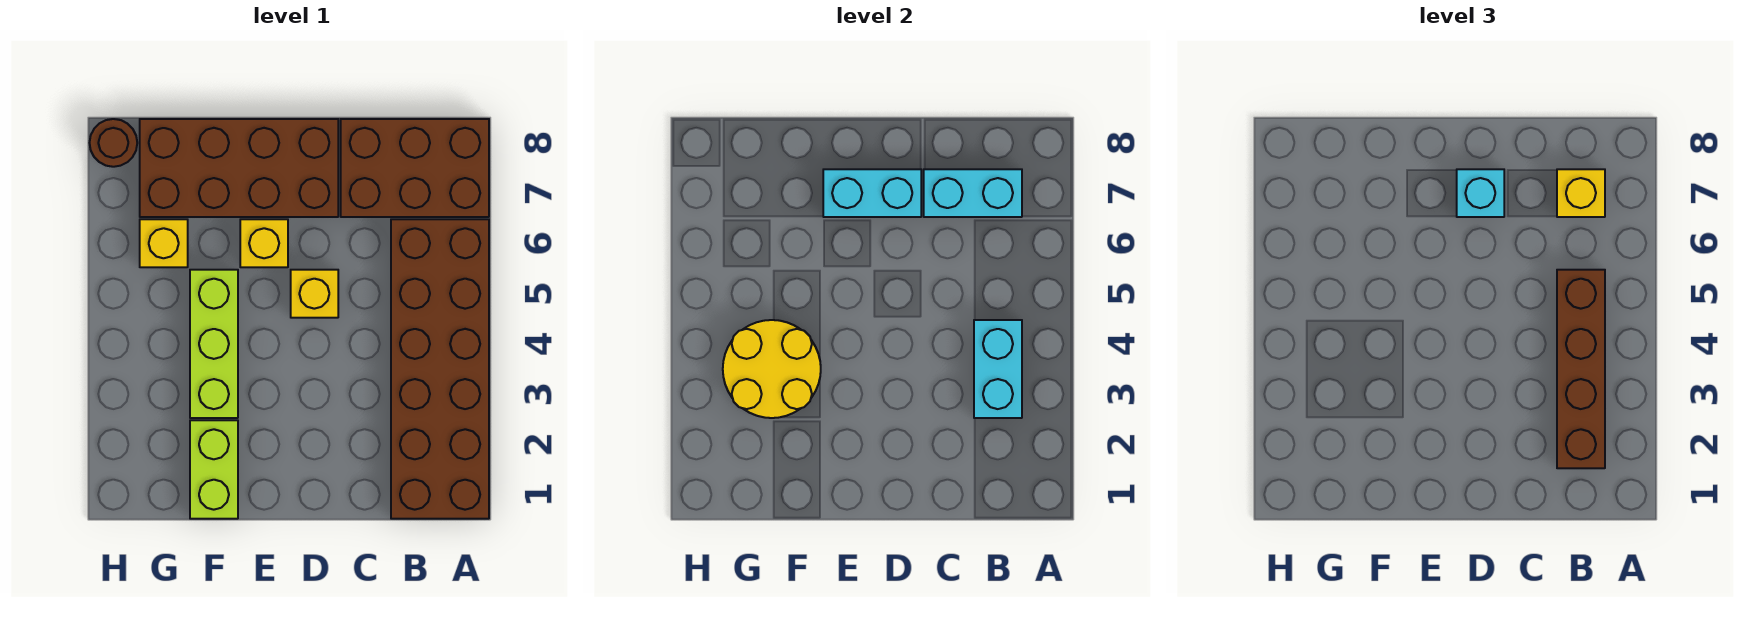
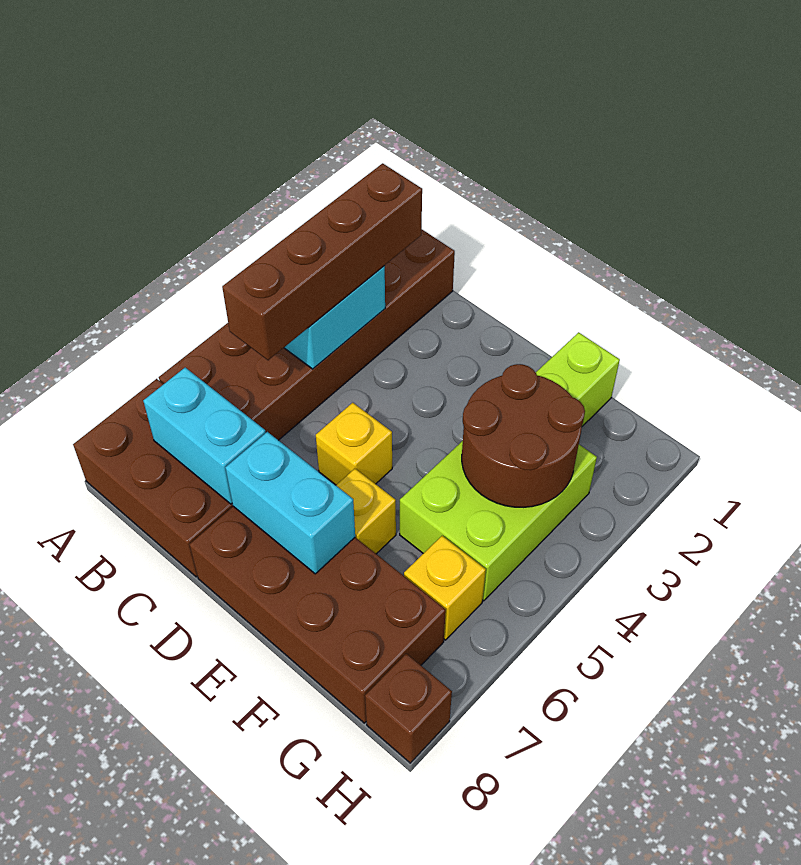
yellow 1x1 brick [1557,169,1605,217] -> none
cyan 1x1 brick [1457,169,1504,217] -> none
lime 1x3 brick [190,270,238,418] -> lime 2x3 brick [400,441,597,601]
yellow 2x2 round brick [723,320,821,418] -> brown 2x2 round brick [462,364,585,507]
brown 1x1 round brick [90,119,137,167] -> brown 1x1 brick [365,654,452,763]

